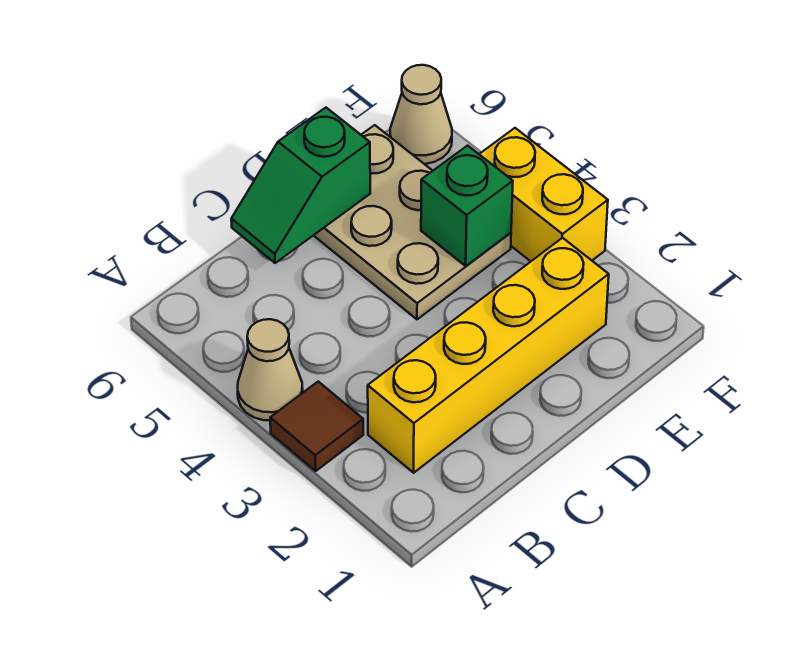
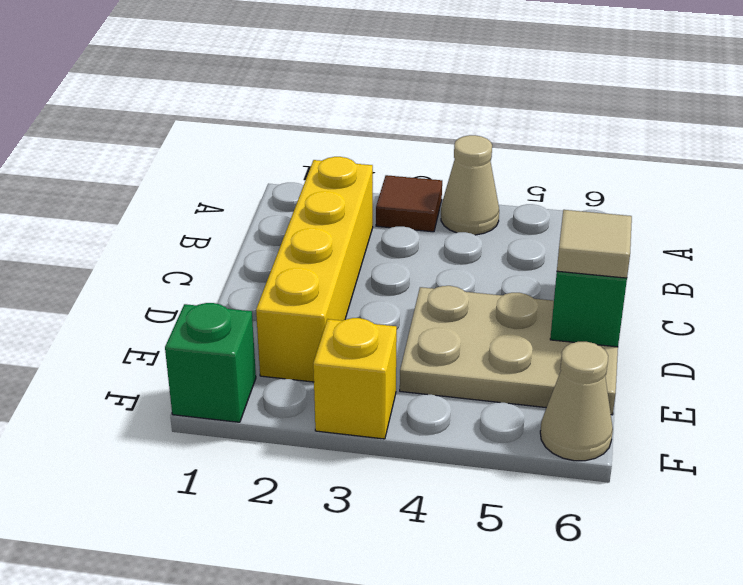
none -> tan 1x1 tile [557,210,632,278]
green 1x1 brick [421,146,513,266] -> green 1x1 brick moved to [165,303,256,422]
yellow 1x2 brick [479,128,608,261] -> yellow 1x1 brick [313,318,397,439]

